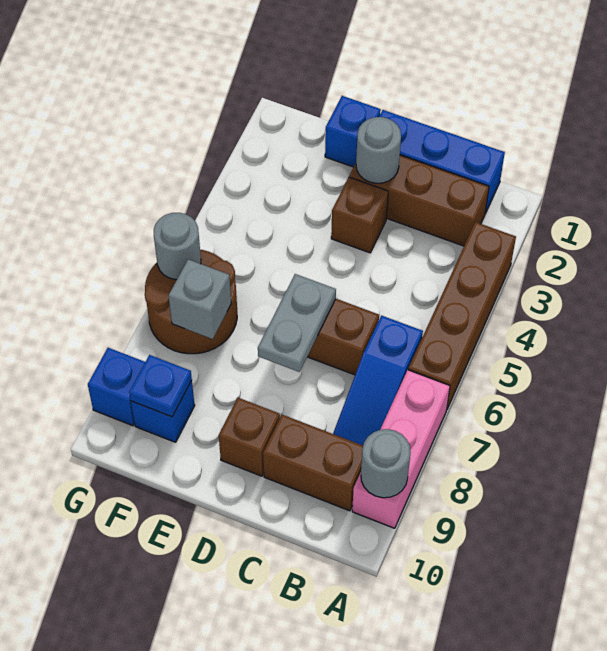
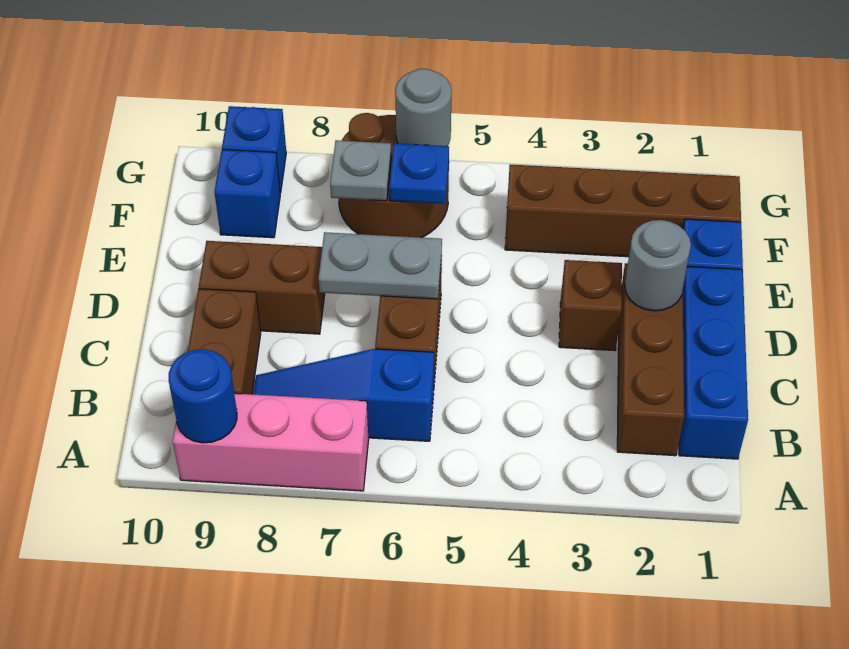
brown 1x4 brick [408,222,516,409] -> brown 1x4 brick moved to [505,165,741,257]
grey 1x1 round brick [361,429,411,498] -> blue 1x1 round brick [169,349,237,443]
brown 1x1 brick [219,398,280,476] -> brown 1x2 brick [199,241,325,334]
grey 1x1 brick [169,259,231,339] -> grey 1x1 plate [330,140,391,201]
blue 1x1 plate [129,355,192,417] -> blue 1x1 plate moved to [389,143,449,204]

